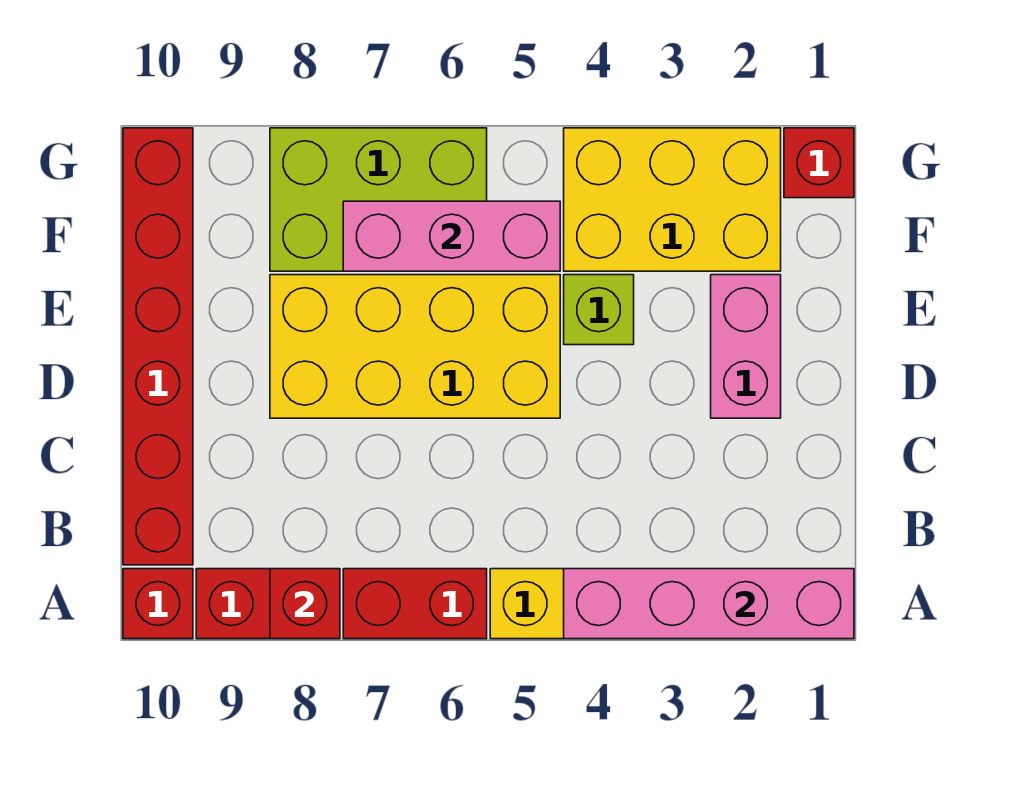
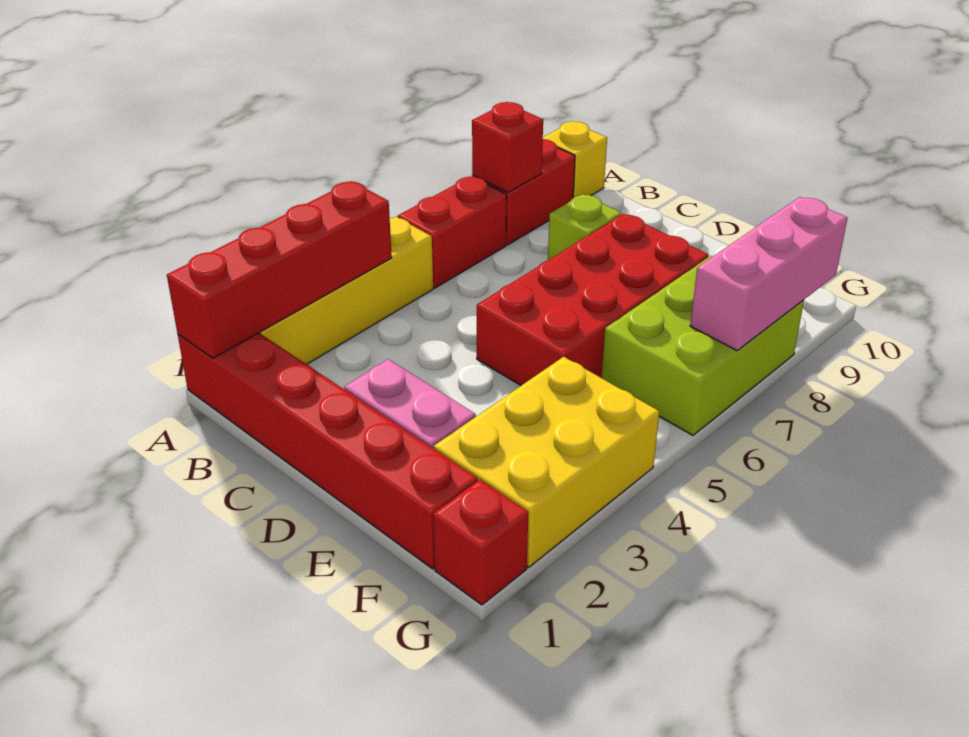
pink 1x4 brick [564,569,854,639] -> red 1x4 brick [167,181,392,358]
red 1x1 brick [123,569,193,639] -> yellow 1x1 brick [543,121,607,198]
red 1x6 brick [123,128,193,565] -> red 1x6 brick moved to [178,333,477,569]
yellow 2x4 brick [270,275,560,418] -> red 2x4 brick [477,214,709,385]
lime 1x1 brick [564,275,634,345] -> lime 1x1 brick moved to [548,194,622,260]
pink 1x3 brick [343,201,560,271] -> pink 1x3 brick moved to [690,197,847,350]

